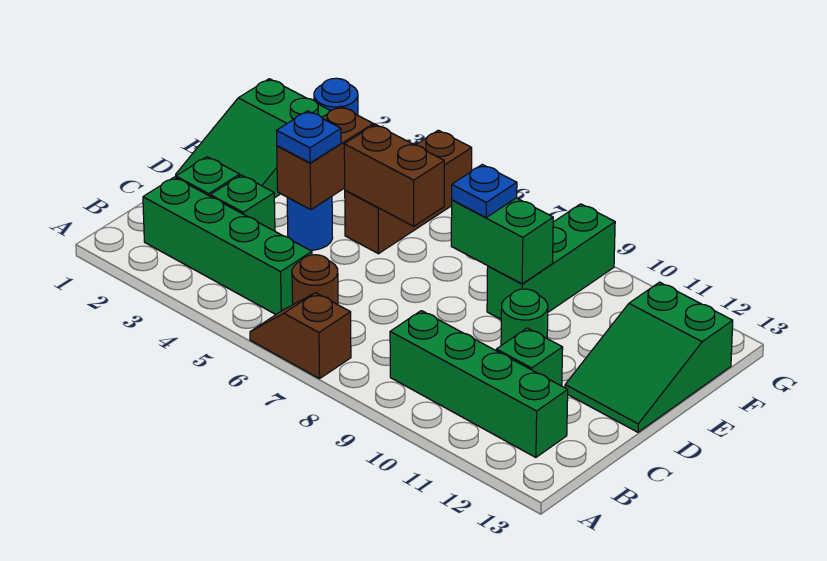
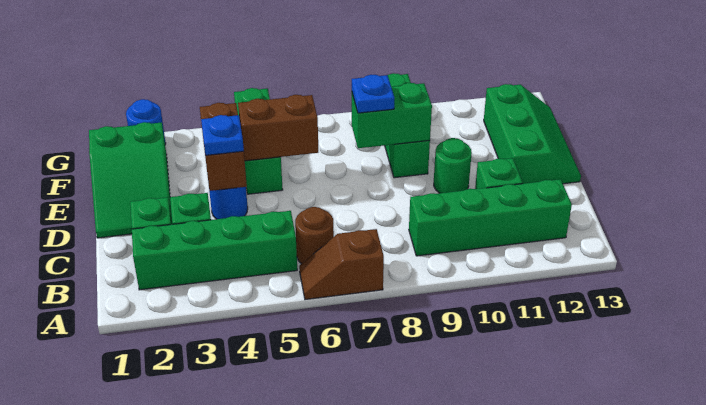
green 2x3 slope [565,282,733,432] -> green 2x3 slope turned to [484,84,581,184]
brown 1x3 brick [345,130,472,254] -> green 1x3 brick [234,88,283,194]

